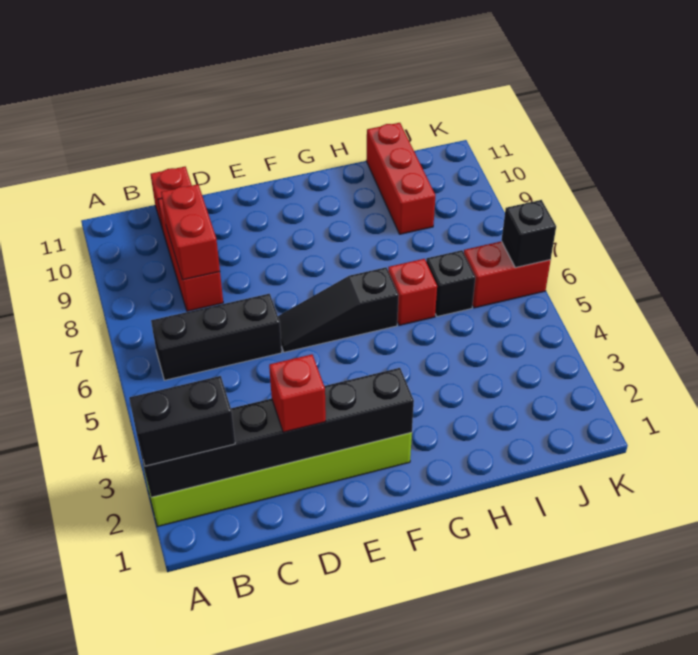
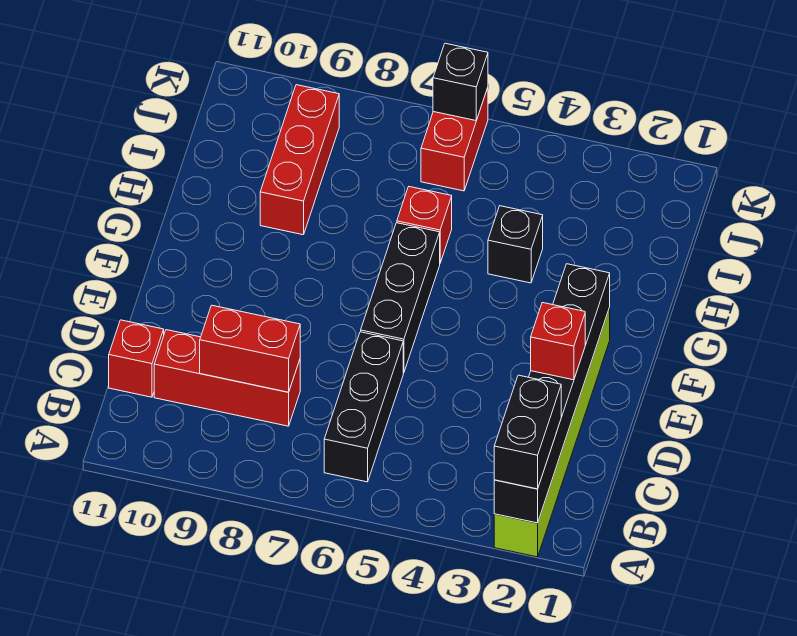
black 1x3 slope [278,267,399,352] -> black 1x3 brick [361,223,440,373]
black 1x1 brick [426,250,475,317] -> black 1x1 brick moved to [488,206,543,283]
red 1x3 brick [366,123,435,234] -> red 1x3 brick turned to [260,85,339,235]

